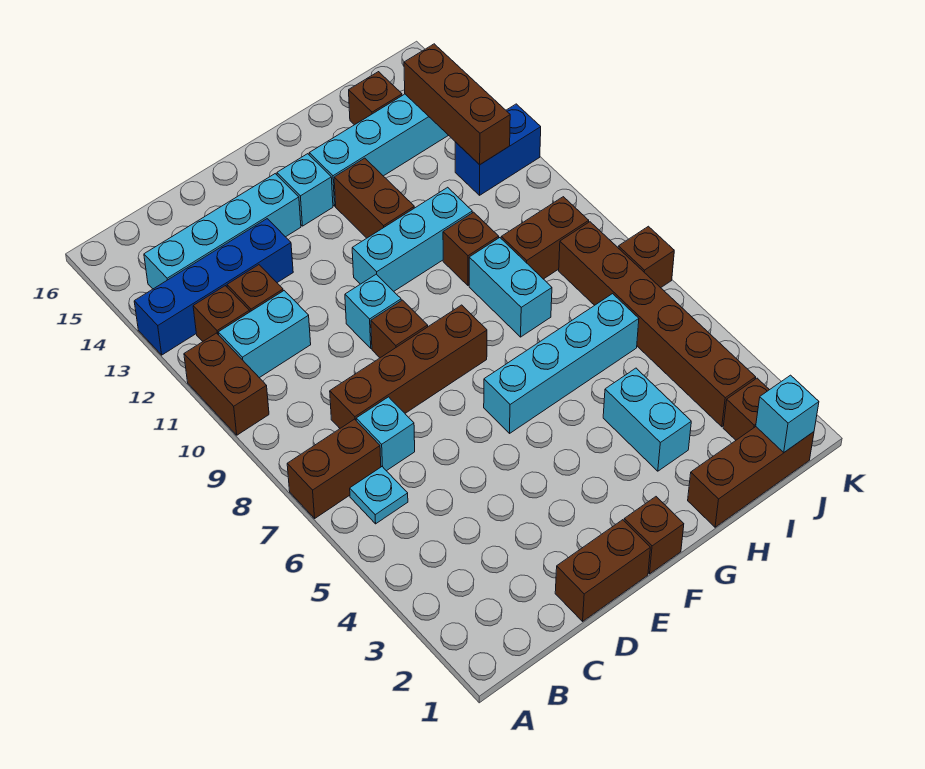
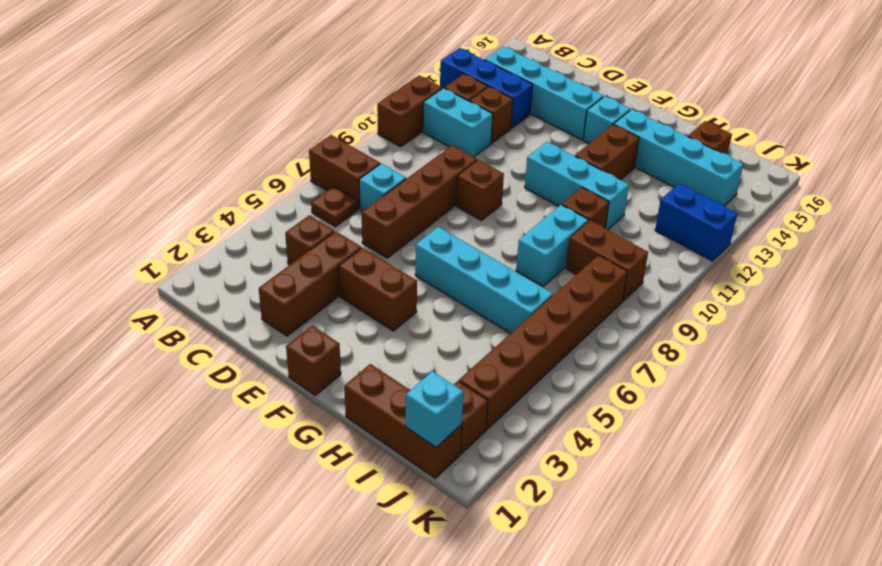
blue 1x4 brick [134,219,293,355] -> blue 1x3 brick [440,48,533,128]
cyan 1x1 plate [350,467,408,524] -> brown 1x1 plate [311,186,358,227]
brown 1x4 brick [330,305,487,428] -> brown 1x4 brick turned to [361,146,477,258]
brown 1x2 brick [555,520,650,621] -> brown 1x2 brick moved to [339,248,417,331]
cyan 1x1 brick [345,274,401,348] -> none
cyan 1x2 brick [603,368,691,471] -> none
brown 1x3 brick [404,44,510,165] -> brown 1x3 brick moved to [259,231,361,336]
brown 1x1 brick [618,226,674,288] -> brown 1x1 brick moved to [285,215,334,265]

